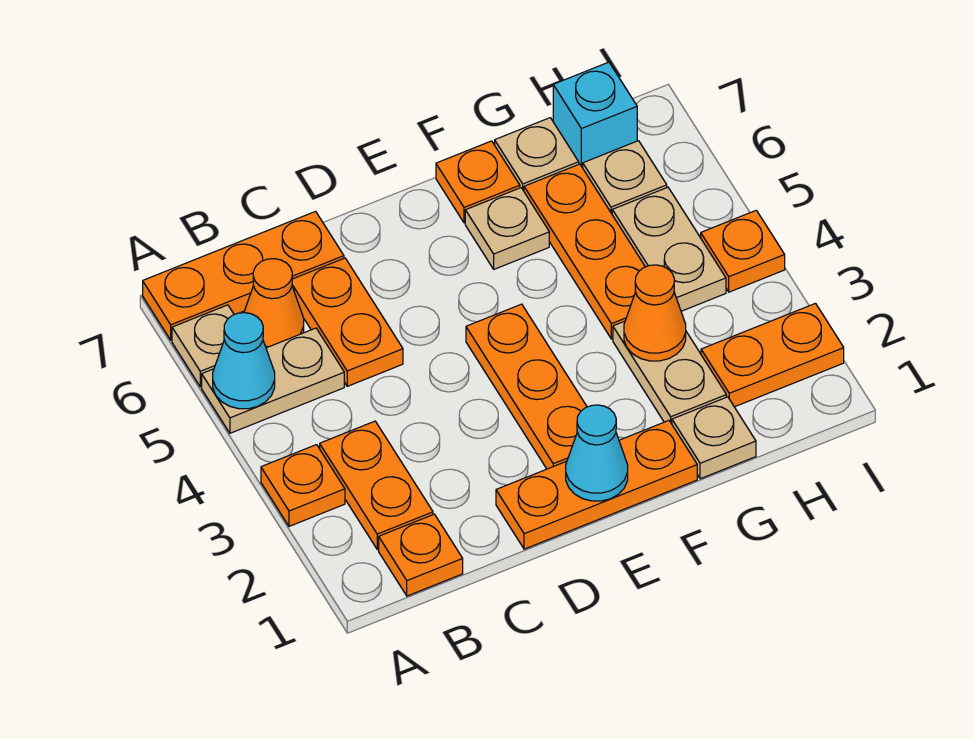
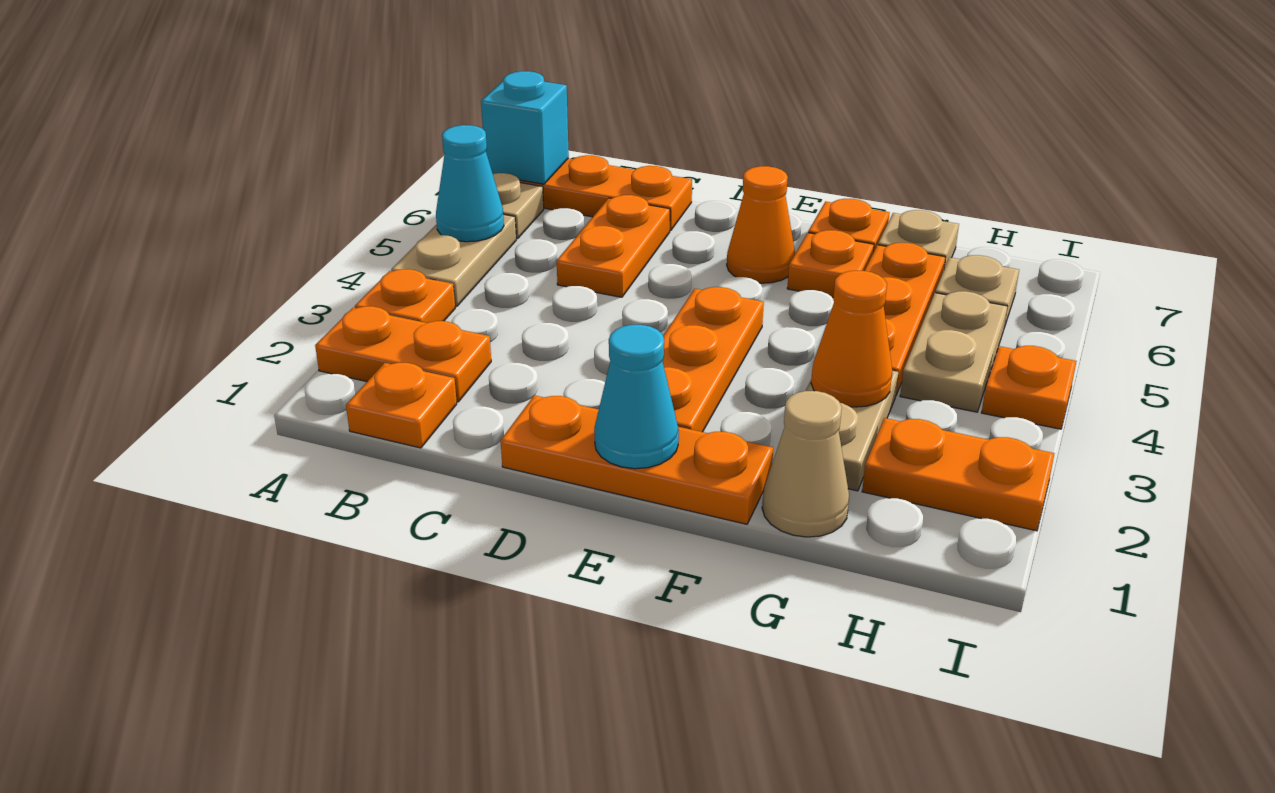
tan 1x2 plate [202,328,344,433] -> tan 1x2 plate turned to [391,214,516,307]
orange 1x2 plate [320,421,433,549] -> orange 1x2 plate turned to [315,306,491,402]
orange 1x1 cone [244,259,304,348] -> orange 1x1 cone moved to [727,166,795,283]
tan 1x1 plate [465,188,549,269] -> orange 1x1 plate [787,230,874,298]
tan 1x1 plate [672,397,756,479] -> tan 1x1 cone [762,391,849,537]
cyan 1x1 brick [553,62,637,168] -> cyan 1x1 brick moved to [481,71,569,184]

